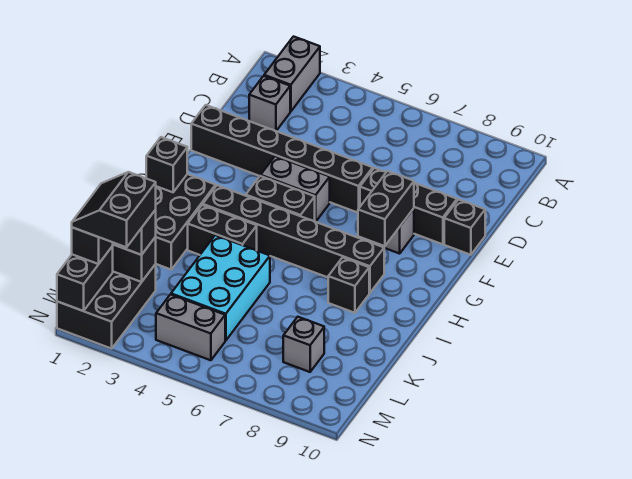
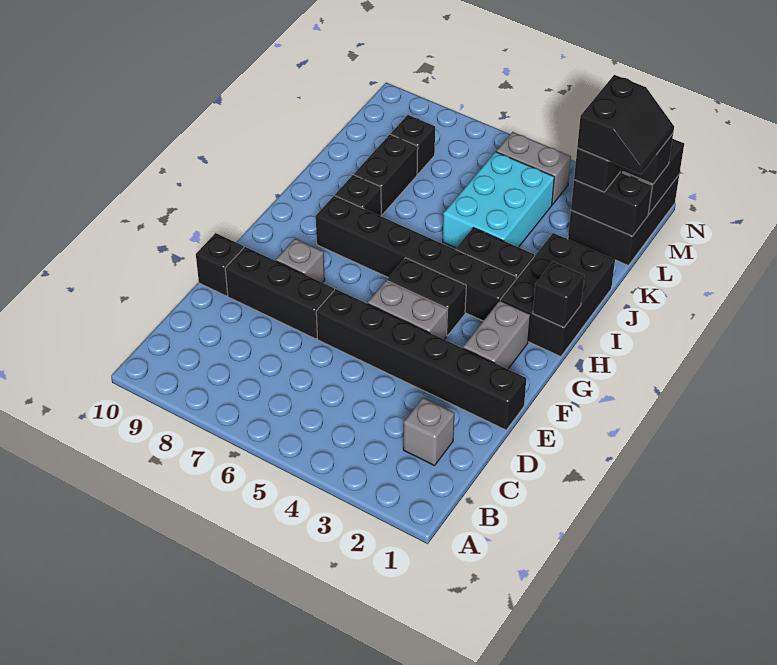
grey 1x2 brick [264,37,320,112] -> grey 1x2 brick moved to [463,301,530,369]
black 1x2 brick [358,171,414,246] -> black 1x2 brick moved to [354,134,418,215]
grey 1x1 brick [283,317,324,372] -> black 1x1 brick [391,115,435,174]

